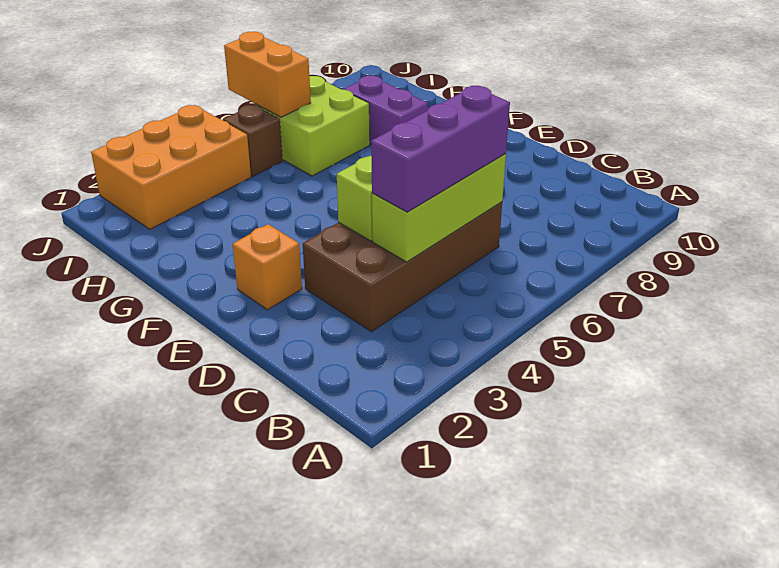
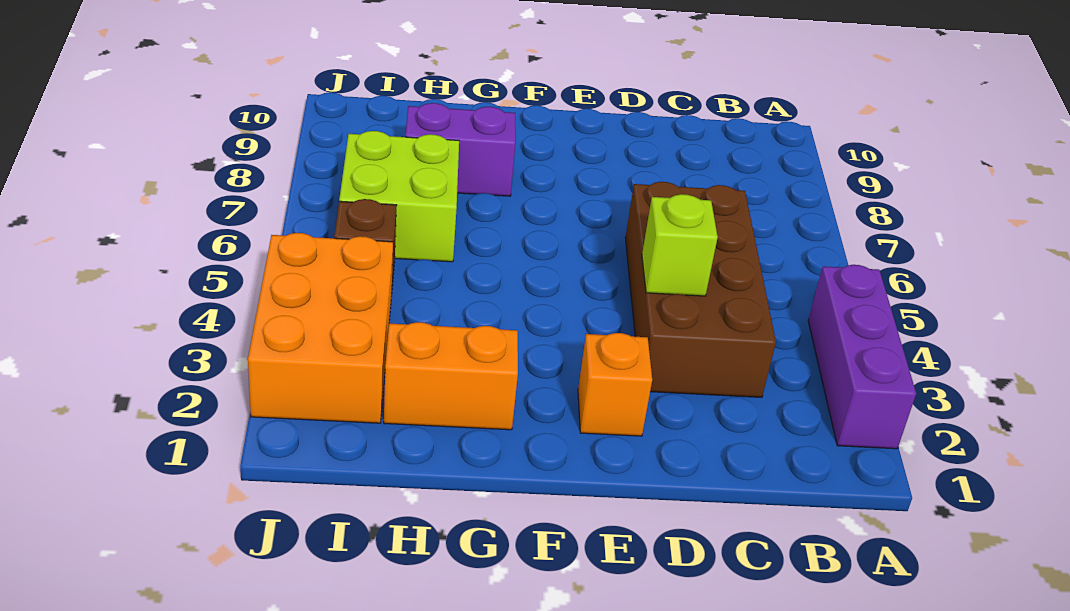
lime 1x3 brick [372,154,506,262] -> none
purple 1x3 brick [371,86,510,212] -> purple 1x3 brick moved to [808,265,916,449]
orange 1x2 brick [224,32,311,117] -> orange 1x2 brick moved to [384,322,518,430]

